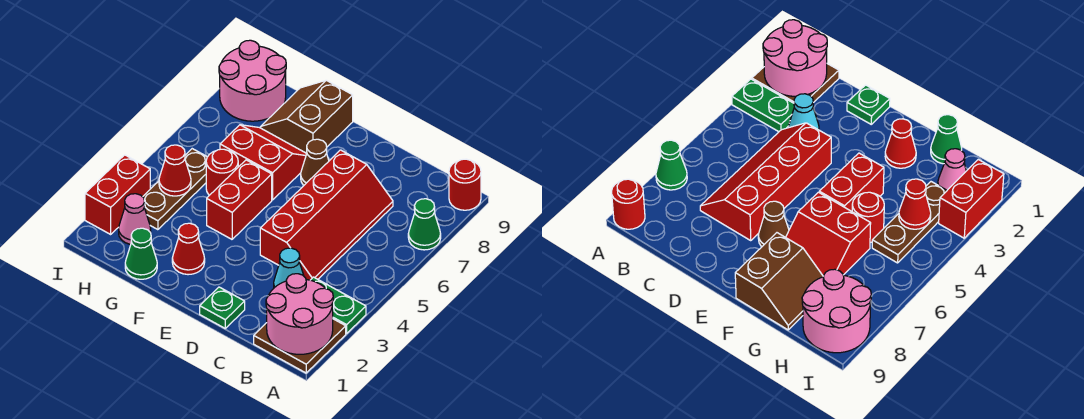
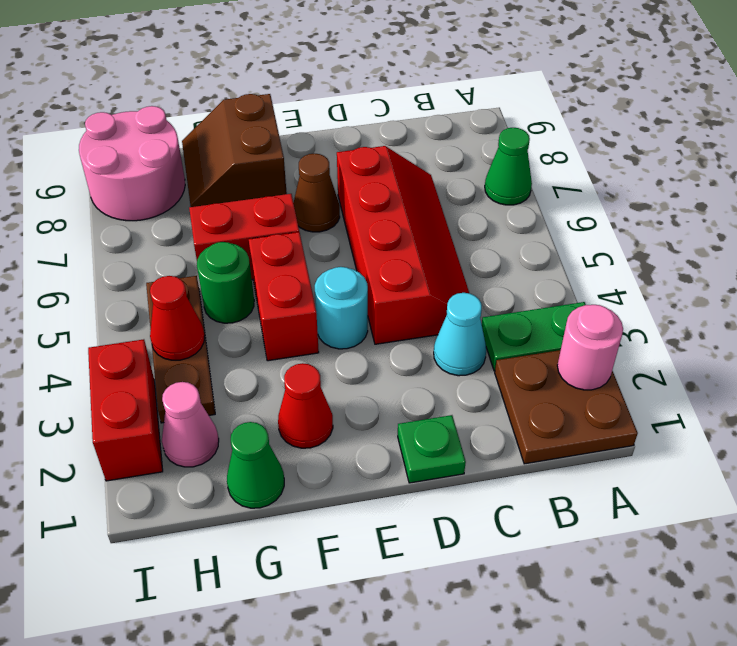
pink 2x2 round brick [266,274,333,354] -> pink 1x1 round brick [557,305,623,390]
red 1x1 round brick [449,159,481,210] -> none
none -> cyan 1x1 round brick [315,267,368,349]
red 1x1 round brick [206,149,238,195] -> green 1x1 round brick [197,242,254,323]

